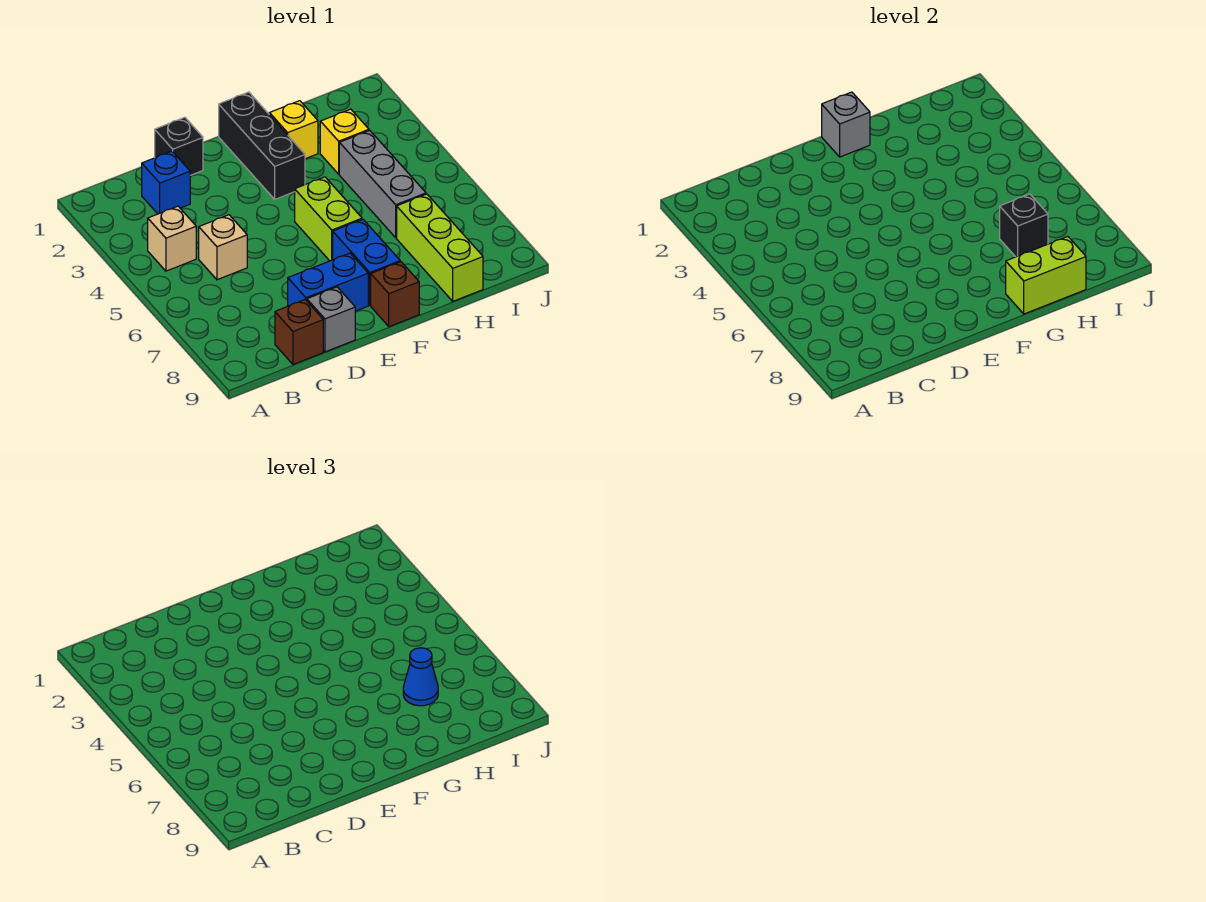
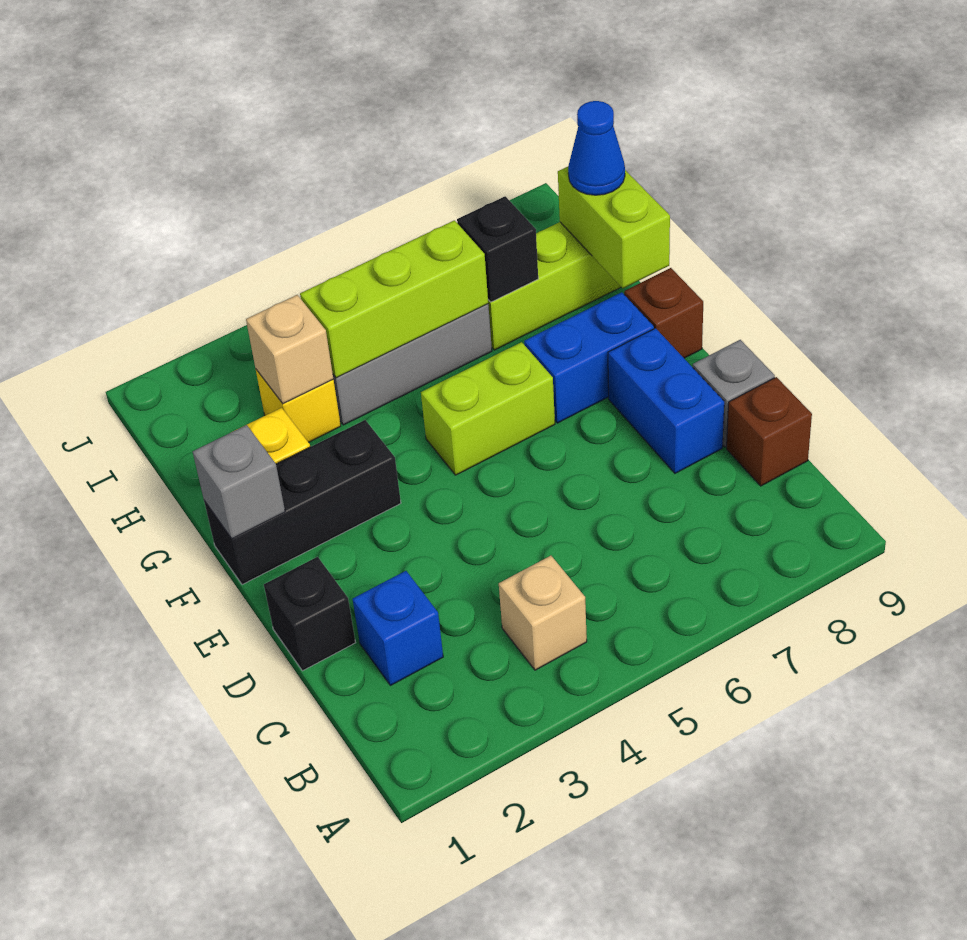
tan 1x1 brick [199,215,247,280] -> tan 1x1 brick moved to [246,295,333,404]
none -> lime 1x3 brick [300,220,488,378]
blue 1x1 cone [403,648,438,706] -> blue 1x1 cone moved to [568,101,625,195]

